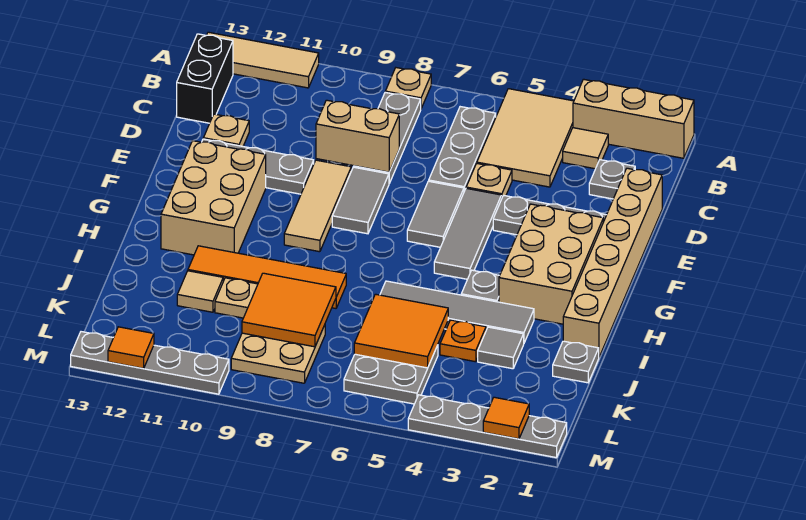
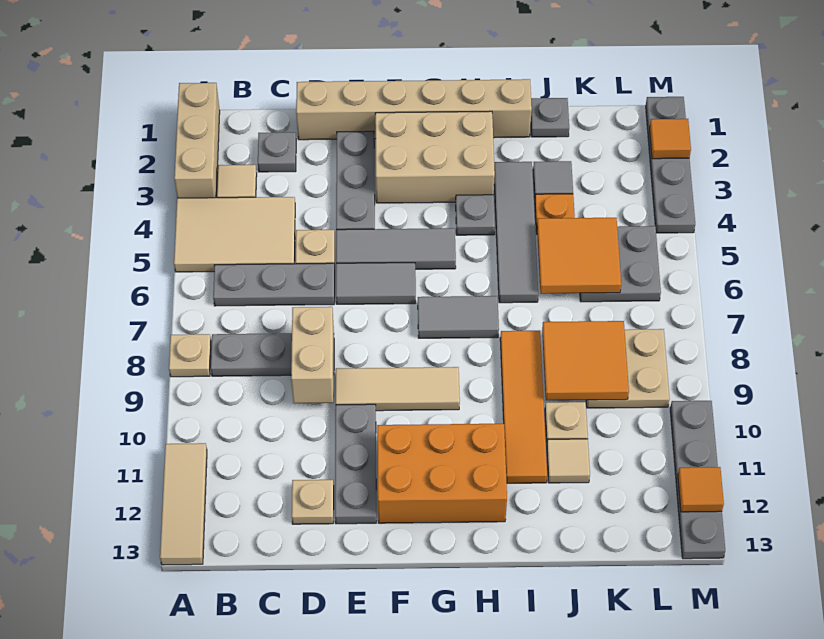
black 1x2 brick [177,34,233,123] -> none
grey 1x2 tile [332,167,389,234] -> grey 1x2 tile moved to [418,296,499,338]
tan 2x3 brick [161,141,266,255] -> orange 2x3 brick [377,424,507,523]

